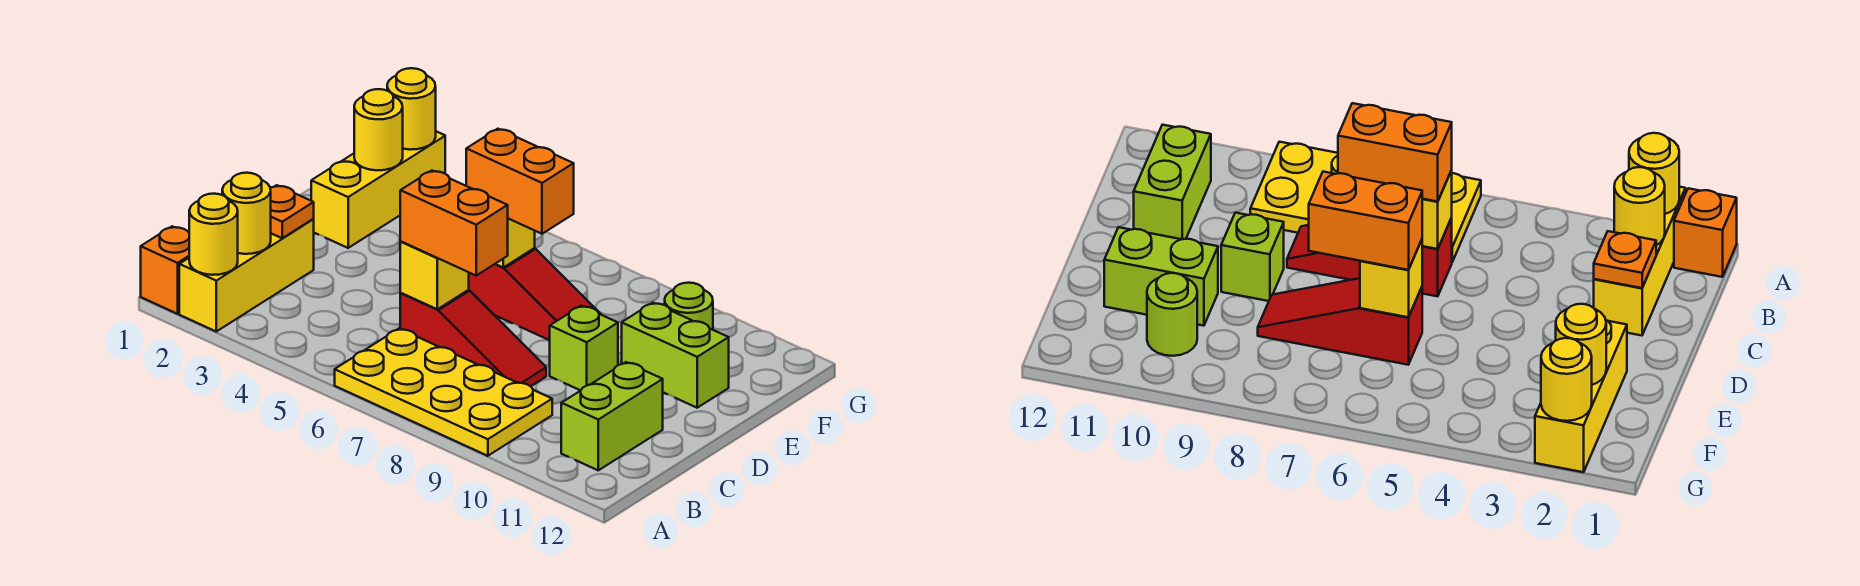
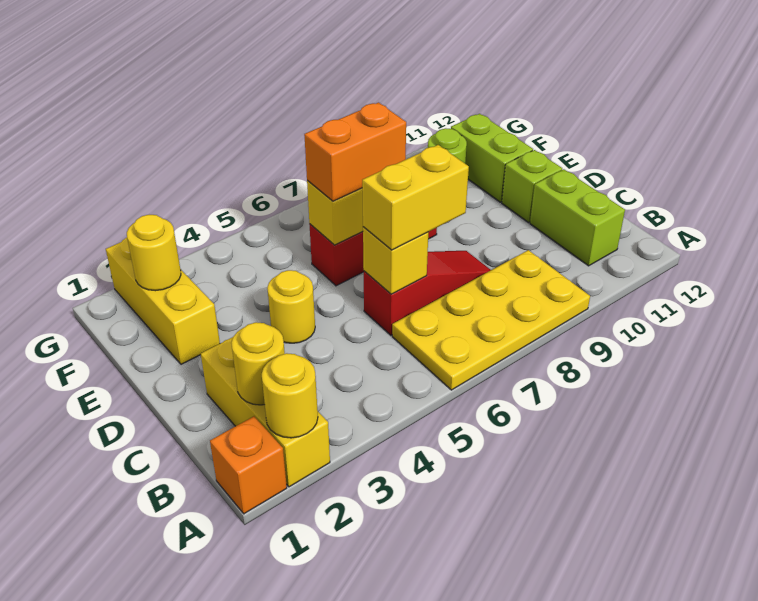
orange 1x1 plate [270,185,314,238] -> none
orange 1x2 brick [400,171,508,275] -> yellow 1x2 brick [362,145,469,250]
lime 1x1 brick [550,306,618,390] -> lime 1x1 brick moved to [502,150,562,223]
lime 1x2 brick [622,303,729,408] -> lime 1x2 brick turned to [451,114,533,202]
yellow 1x1 round brick [387,68,436,150] -> yellow 1x1 round brick moved to [267,270,315,343]

